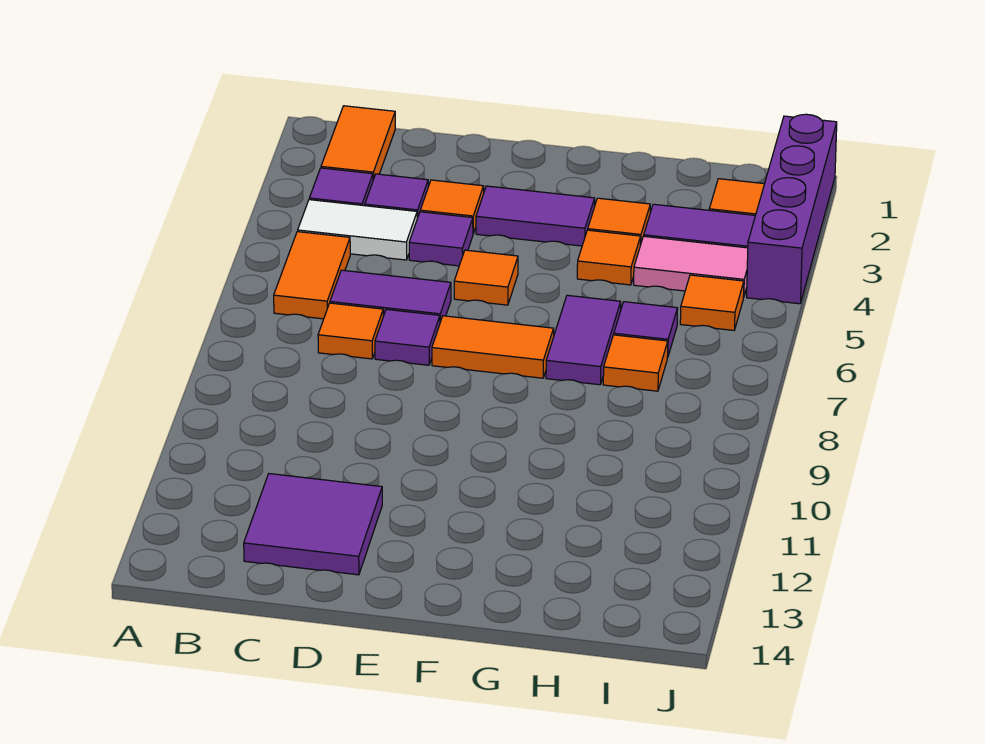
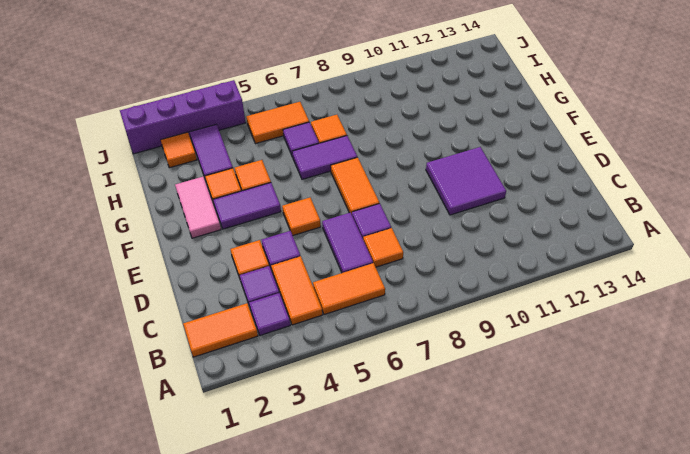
white 1x2 tile [298,200,417,260] -> orange 1x2 tile [271,256,322,325]
purple 2x2 tile [244,474,382,575] -> purple 2x2 tile moved to [426,147,506,215]
purple 1x2 tile [476,186,595,246] -> purple 1x2 tile turned to [213,183,281,229]
pink 1x2 tile [634,236,748,297] -> pink 1x2 tile moved to [175,177,221,238]
orange 1x1 tile [680,275,744,330] -> orange 1x2 tile [246,102,309,144]

